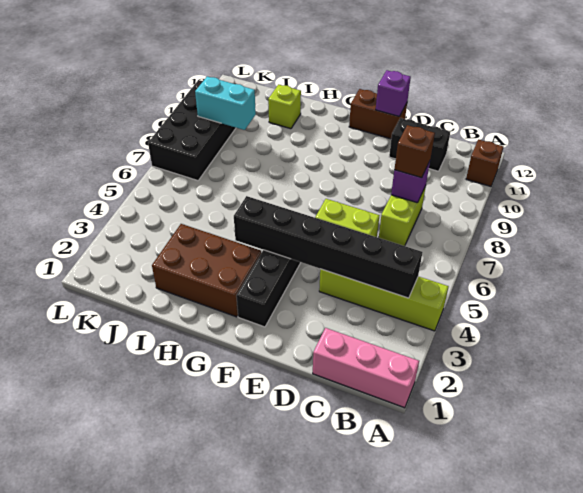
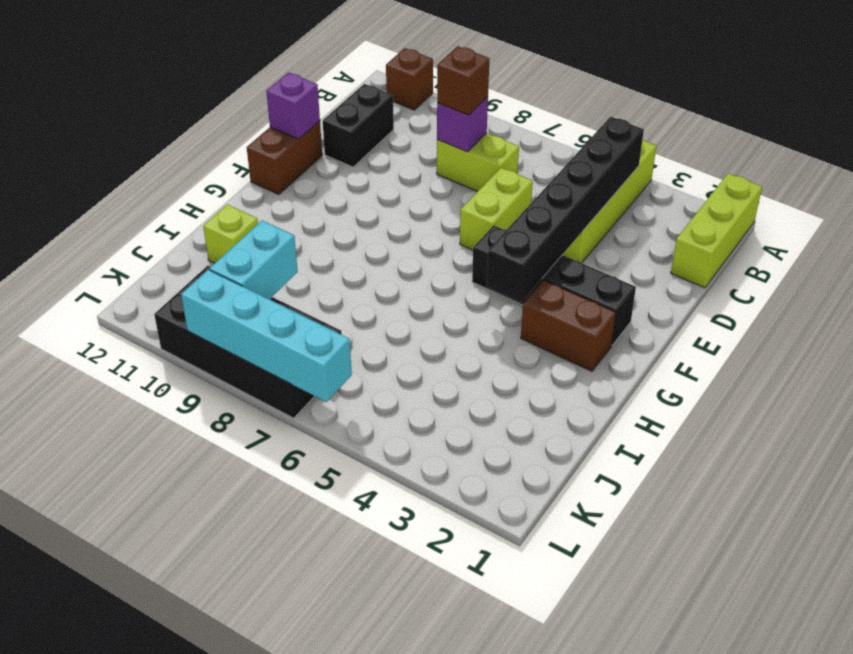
pink 1x3 brick [313,328,419,408] -> lime 1x3 brick [671,173,762,288]
brown 2x3 brick [152,224,261,317] -> brown 1x2 brick [521,280,616,371]
none -> cyan 1x4 brick [181,270,352,402]

